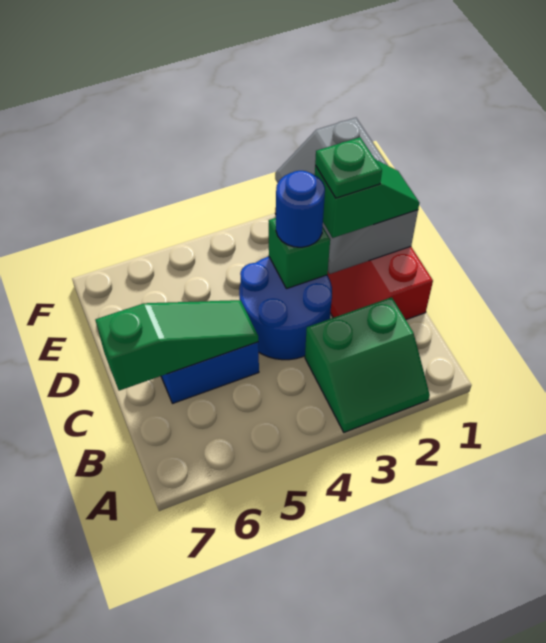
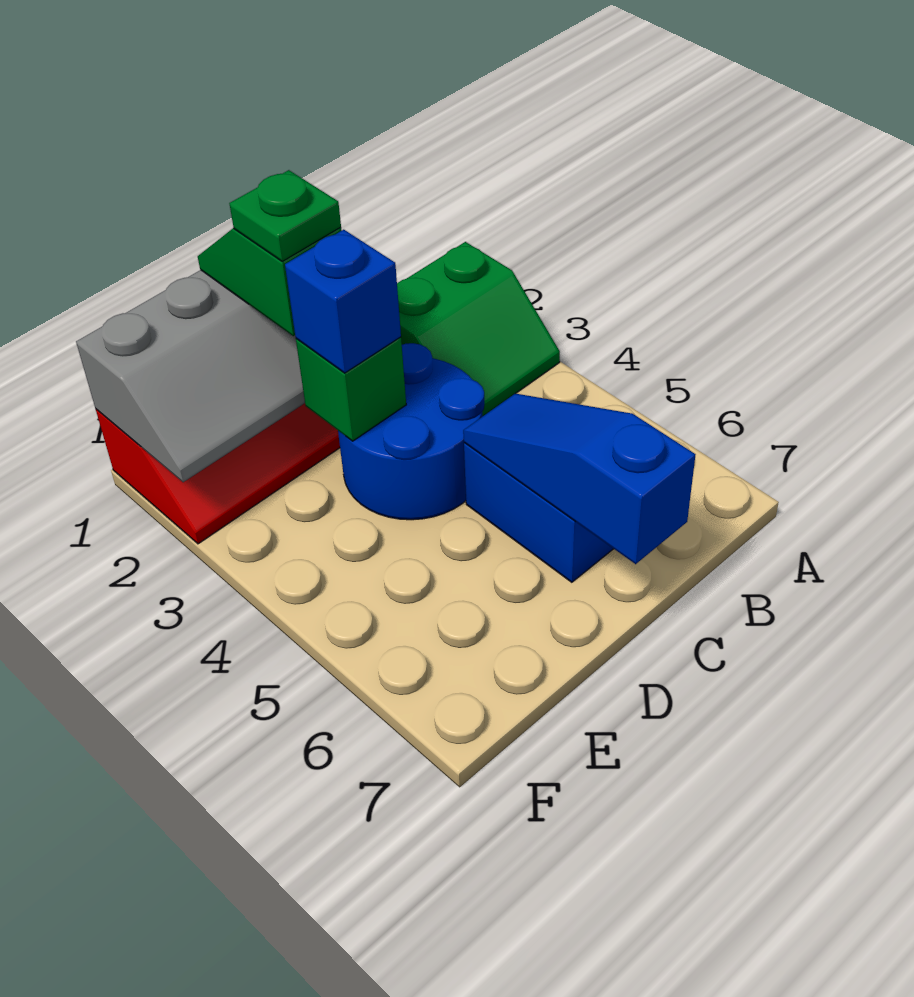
green 2x2 slope [305,297,430,432] -> green 2x2 slope turned to [397,242,560,416]
green 1x3 slope [95,300,258,391] -> blue 1x3 slope [463,394,695,564]
blue 1x1 round brick [276,171,325,247] -> blue 1x1 brick [285,230,401,373]

